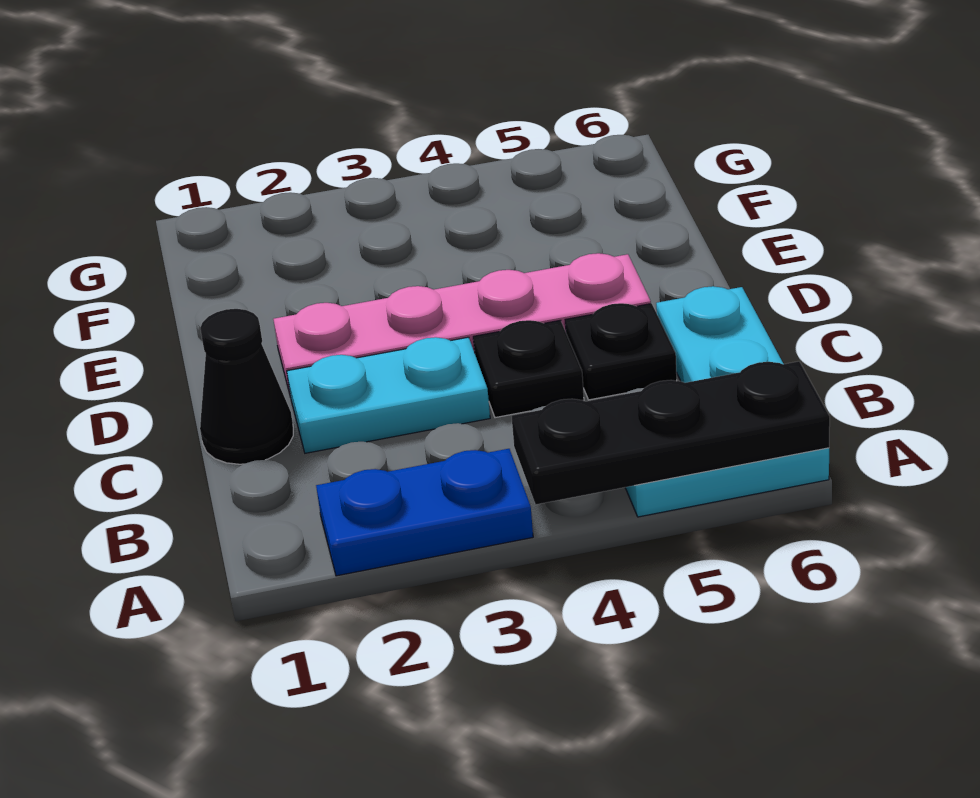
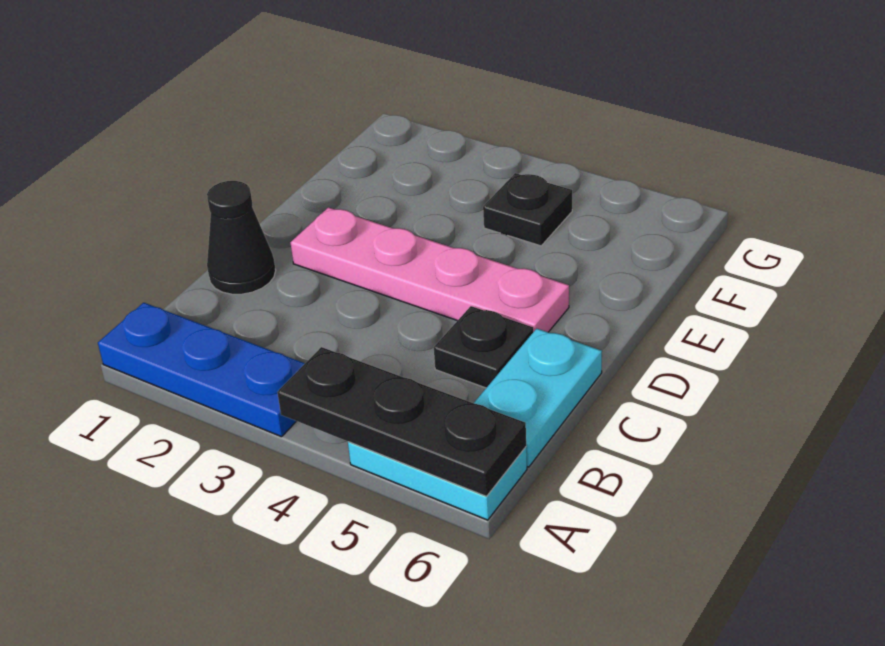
blue 1x2 plate [316,449,533,576] -> blue 1x3 plate [98,303,305,437]
cyan 1x2 plate [287,337,490,453] -> none
black 1x1 plate [473,320,584,418] -> black 1x1 plate moved to [483,173,572,246]

